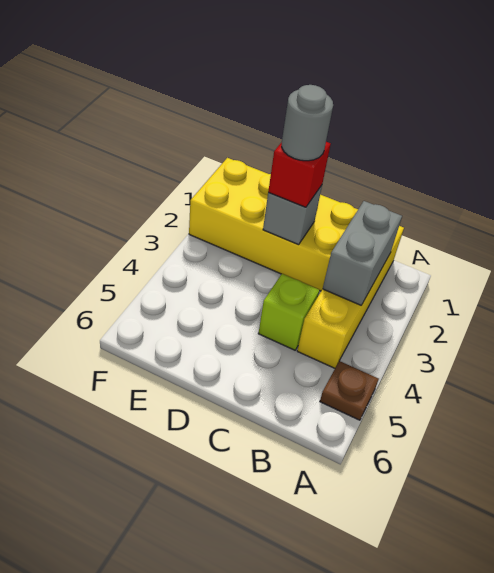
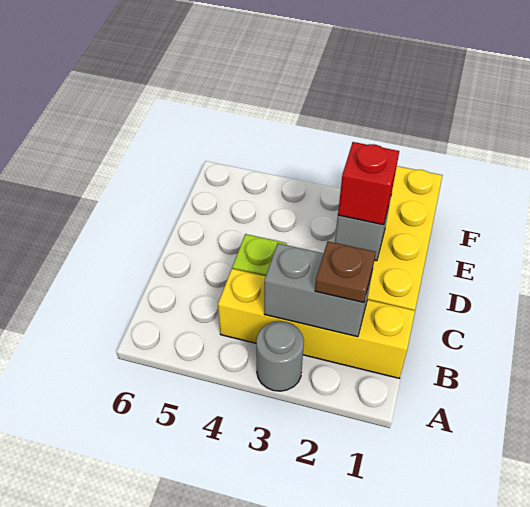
brown 1x1 plate [320,361,379,420] -> brown 1x1 plate moved to [315,241,376,302]
grey 1x1 round brick [282,85,333,161] -> grey 1x1 round brick moved to [256,321,304,391]

